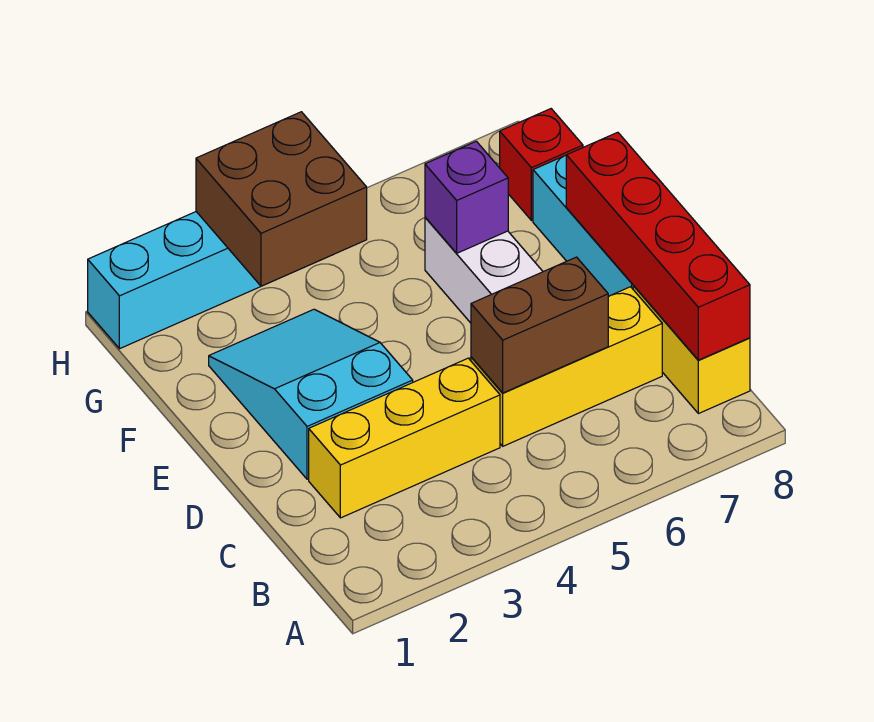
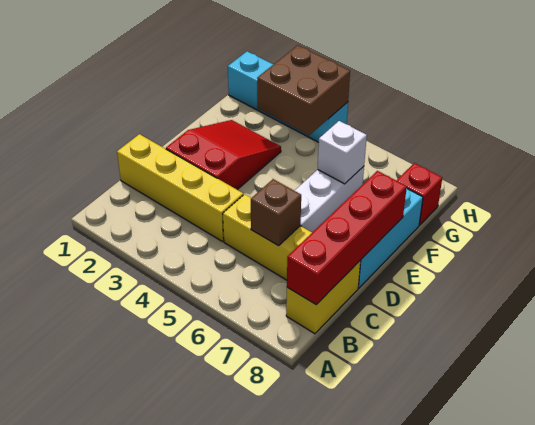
yellow 1x3 brick [309,358,500,518] -> yellow 1x4 brick [117,134,243,242]
brown 1x2 brick [471,257,609,393] -> brown 1x1 brick [251,179,301,246]
cyan 2x3 slope [209,309,413,479] -> red 2x3 slope [166,120,281,190]
purple 1x1 brick [425,141,508,253] -> white 1x1 brick [318,121,367,184]

